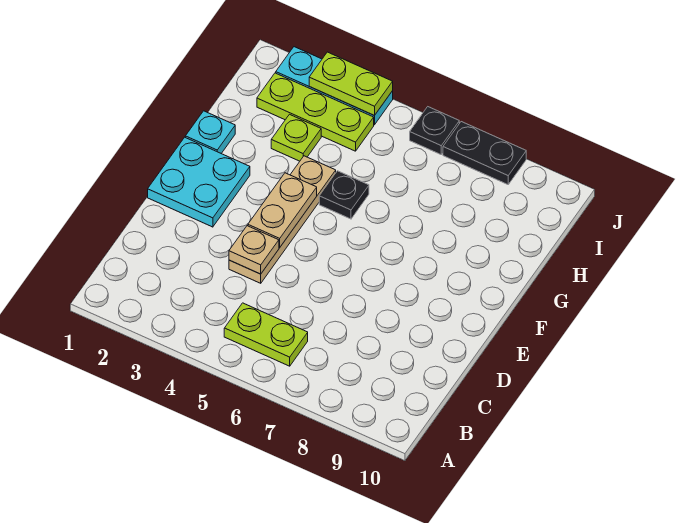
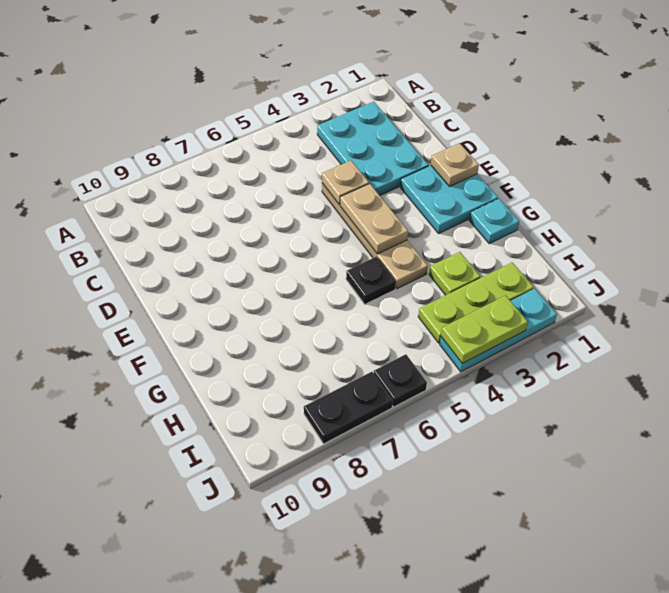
none -> cyan 2x3 plate [317,102,428,195]
lime 1x2 plate [224,303,308,366] -> none
none -> tan 1x1 plate [431,143,479,186]

